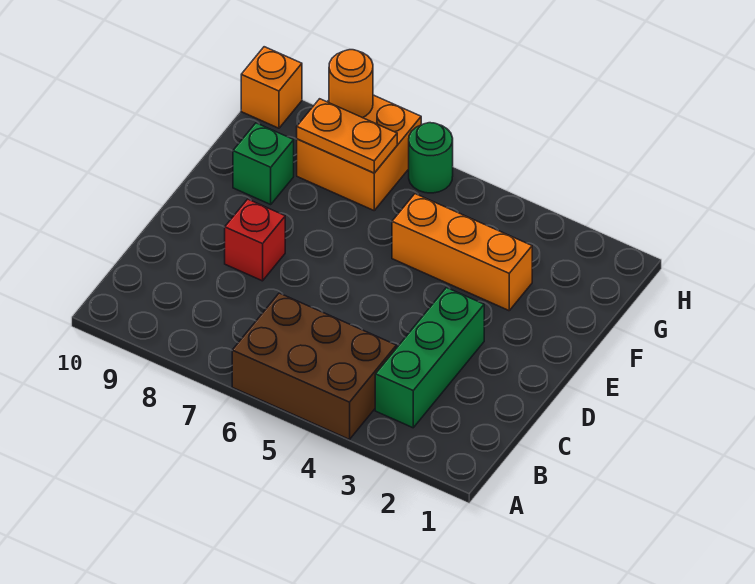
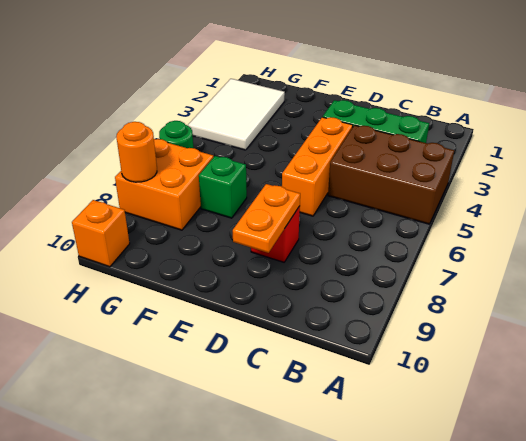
brown 2x3 brick [232,293,396,439] -> brown 2x3 brick turned to [328,125,454,224]
orange 1x3 brick [392,194,532,311] -> orange 1x3 brick moved to [282,117,353,216]
green 1x1 brick [233,123,294,204] -> green 1x1 brick moved to [199,156,247,218]
none -> white 2x3 tile [188,79,285,150]
orange 1x2 plate [297,99,397,173] -> orange 1x2 plate moved to [233,184,300,253]

